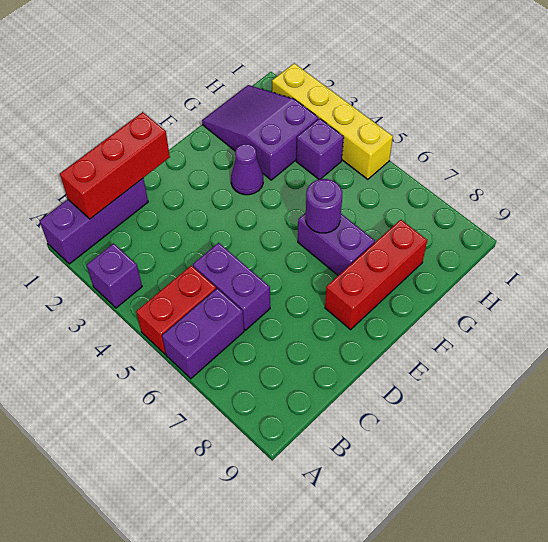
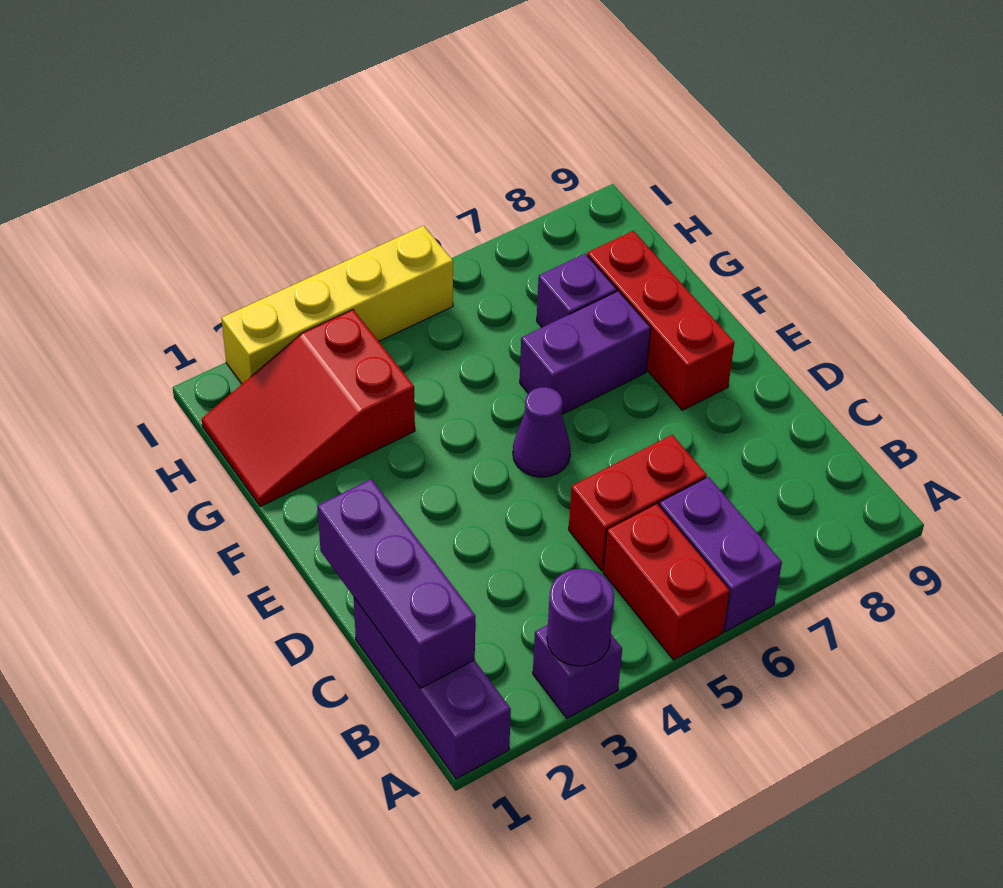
red 1x3 brick [60,112,170,219] -> purple 1x3 brick [317,479,475,688]
purple 1x2 brick [193,243,270,330] -> red 1x2 brick [569,435,707,571]
purple 1x1 cone [231,144,263,195] -> purple 1x1 cone moved to [513,387,571,477]
purple 1x1 round brick [306,179,342,233] -> purple 1x1 round brick moved to [547,569,614,666]
purple 2x3 slope [202,85,318,180] -> red 2x3 slope [202,310,415,507]
purple 1x1 brick [296,118,344,179] -> purple 1x1 brick moved to [537,254,617,327]

